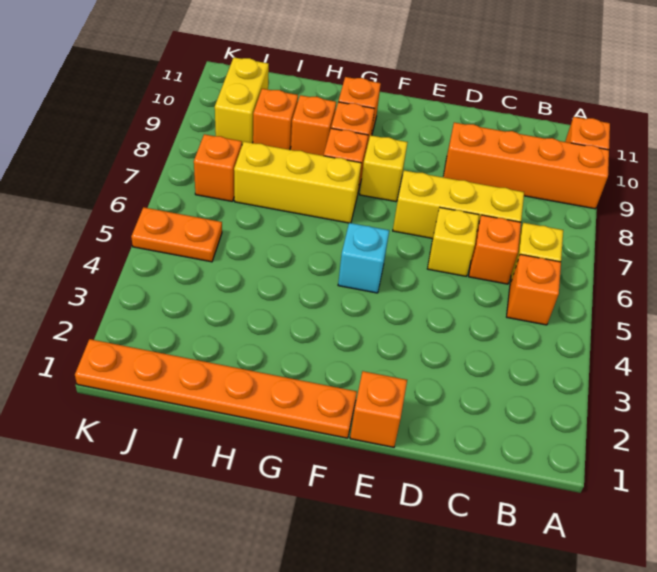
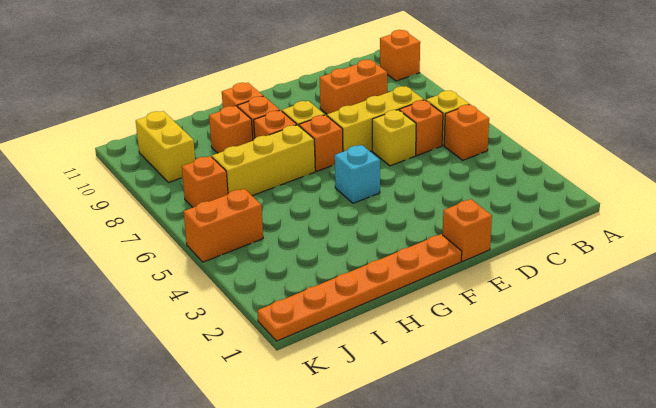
orange 1x4 brick [443,123,609,209] -> orange 1x2 brick [320,60,387,114]
orange 1x1 brick [253,89,298,150] -> orange 1x1 brick moved to [299,115,343,171]
orange 1x2 plate [131,207,222,262] -> orange 1x2 brick [183,189,263,262]

